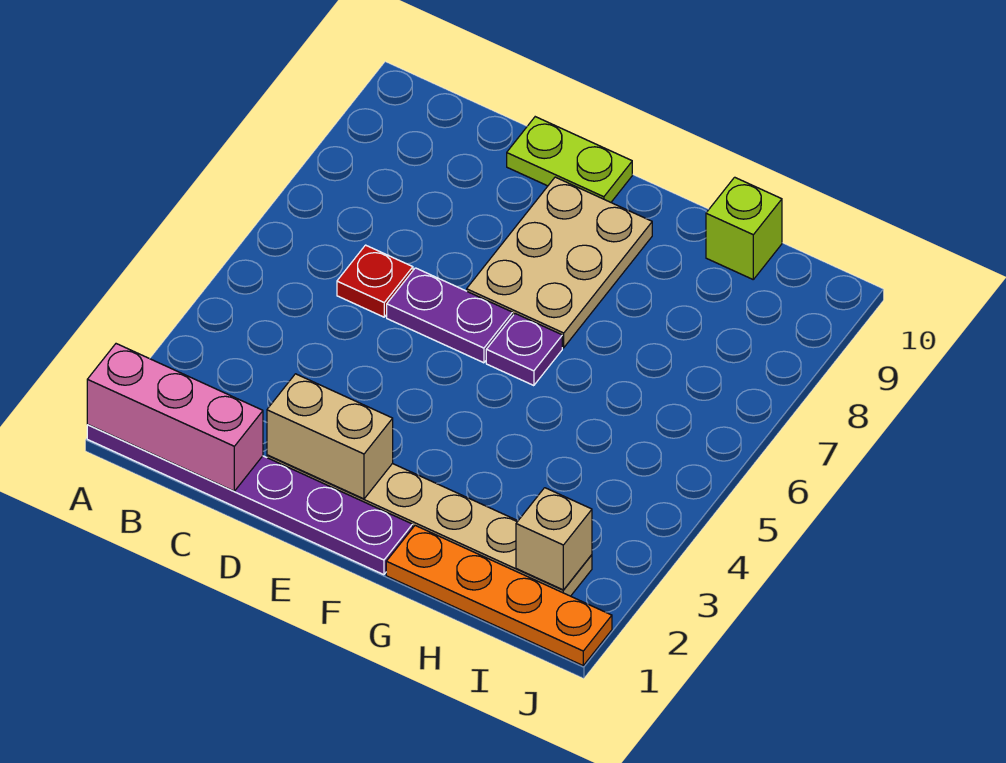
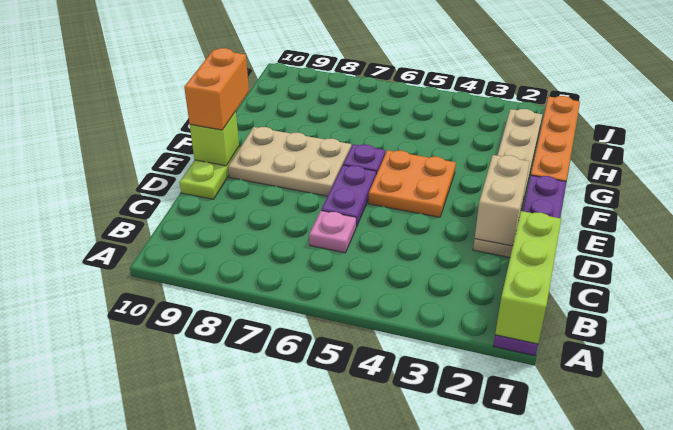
pink 1x3 brick [87,344,263,491] -> lime 1x3 brick [495,211,561,344]
red 1x1 plate [337,245,413,317] -> pink 1x1 plate [309,211,356,253]
none -> orange 2x2 plate [368,150,456,217]
none -> orange 1x2 brick [184,48,249,130]
lime 1x1 brick [706,177,782,279] -> lime 1x1 brick moved to [190,111,239,166]
tan 1x1 brick [516,488,592,590] -> none

